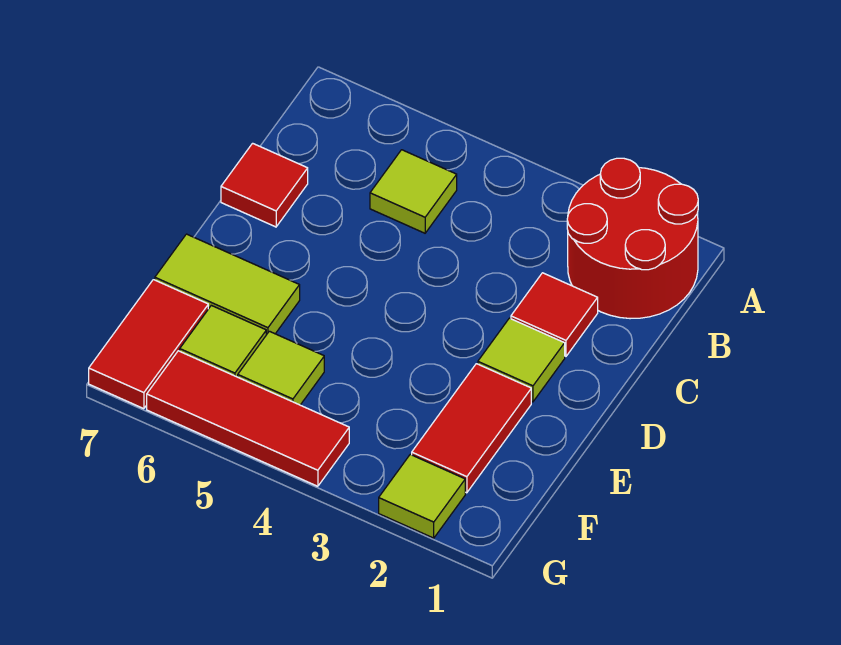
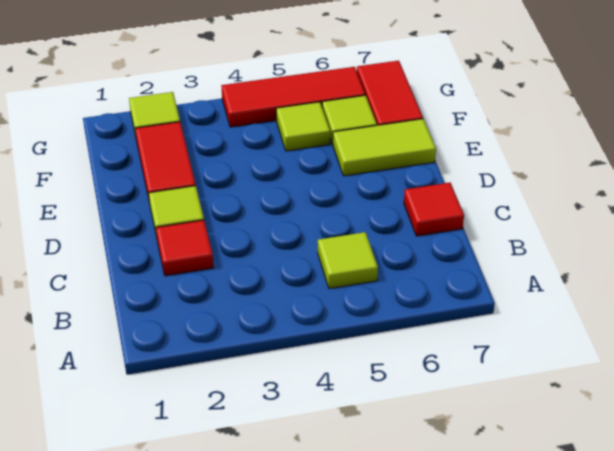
red 2x2 round brick [567,158,698,319] -> none

